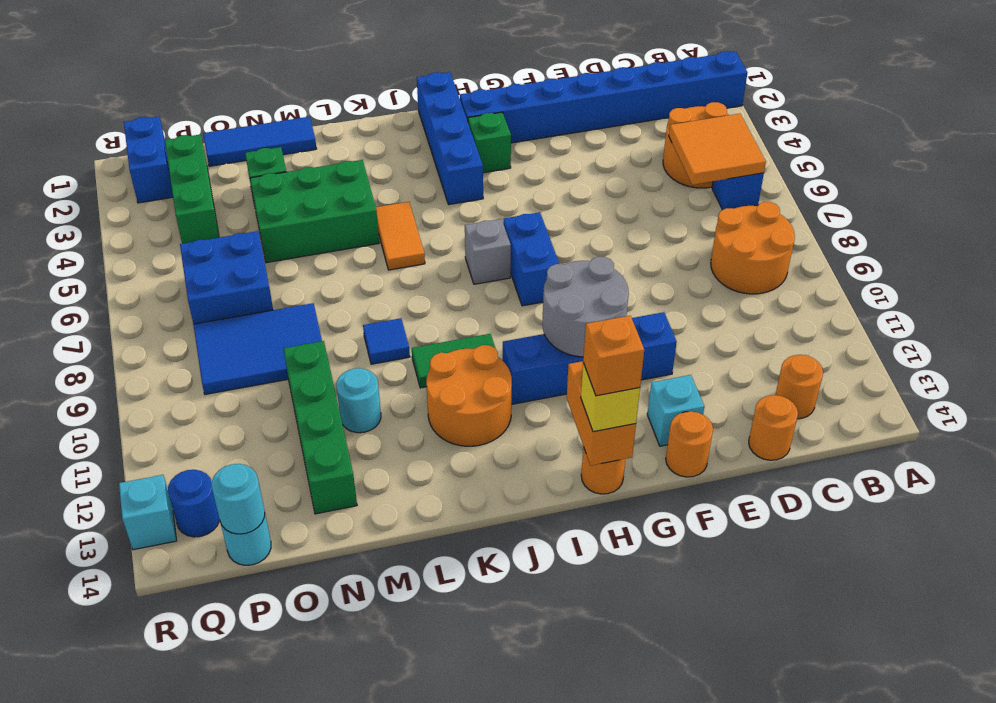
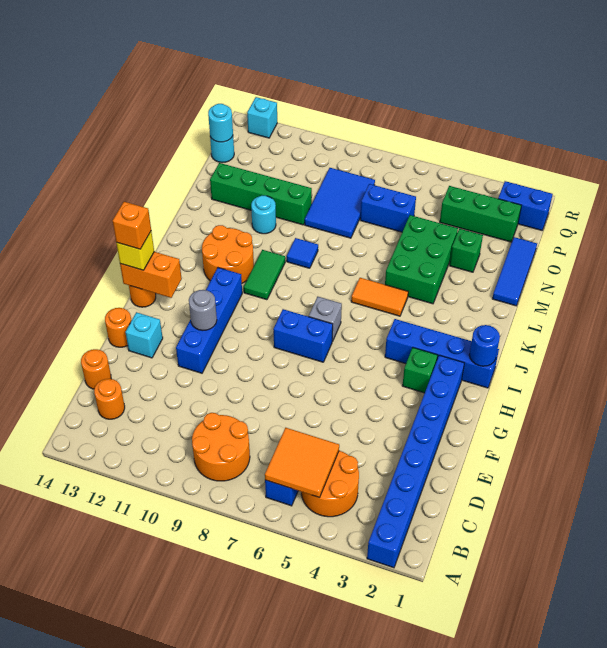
grey 2x2 round brick [542,257,629,357] -> grey 1x1 round brick [189,290,217,330]
blue 2x2 brick [180,231,273,324] -> blue 1x2 brick [360,184,416,232]
blue 1x1 round brick [168,470,220,537] -> blue 1x1 round brick moved to [469,325,500,366]

